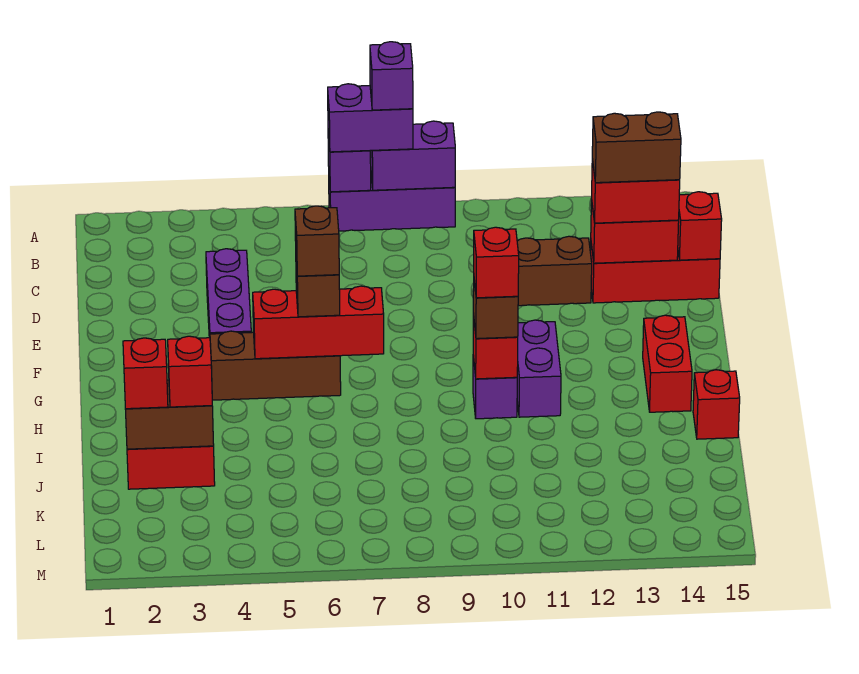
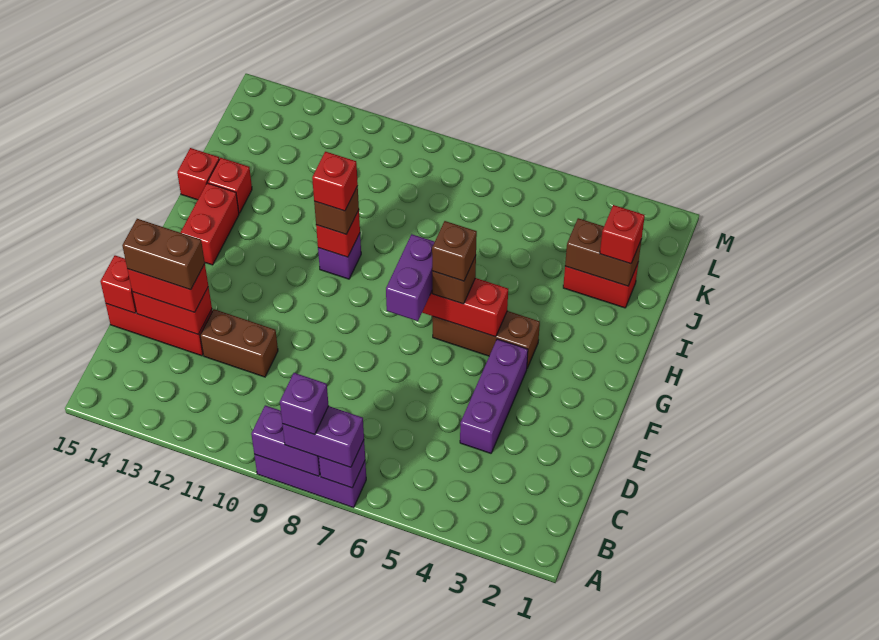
purple 1x2 brick [517,320,561,417] -> purple 1x2 brick moved to [386,234,434,321]
red 1x1 brick [168,336,212,407] -> red 1x1 brick moved to [208,158,252,213]

